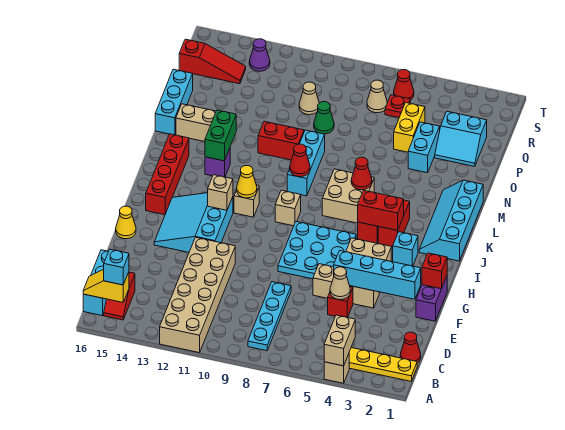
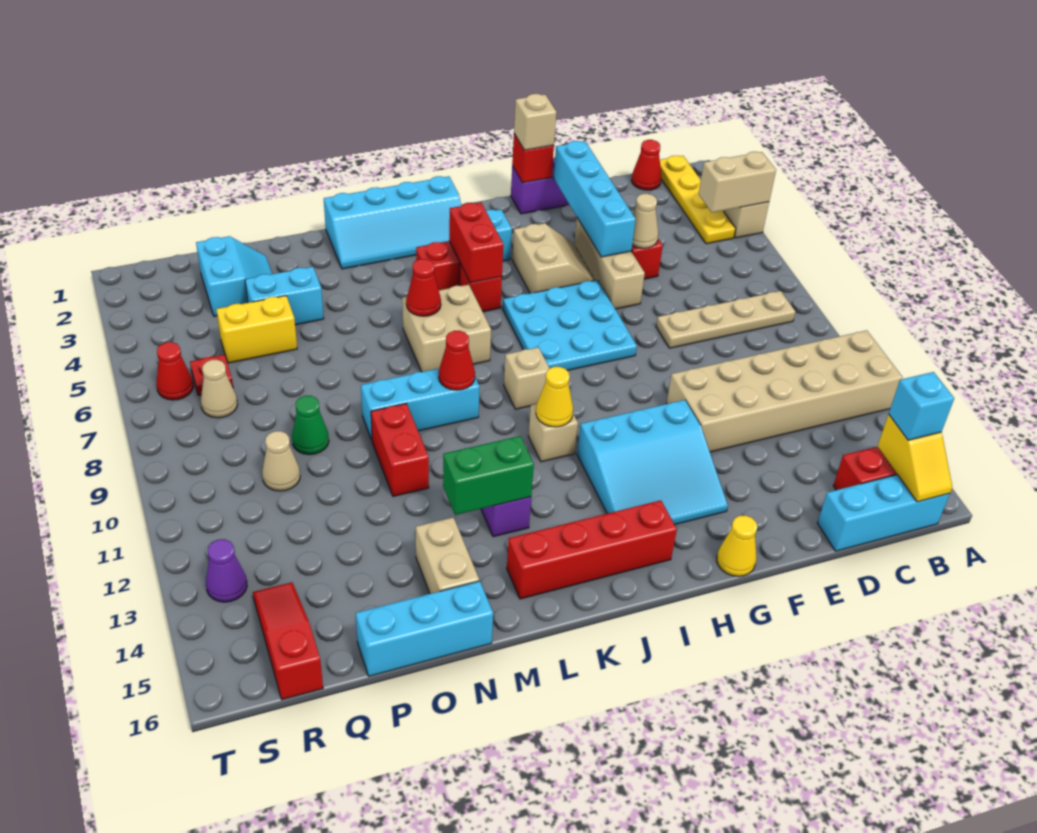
cyan 1x4 plate [248,282,291,351] -> tan 1x4 plate [656,291,795,348]
tan 1x1 brick [208,175,233,210] -> tan 1x1 brick moved to [514,94,556,150]

